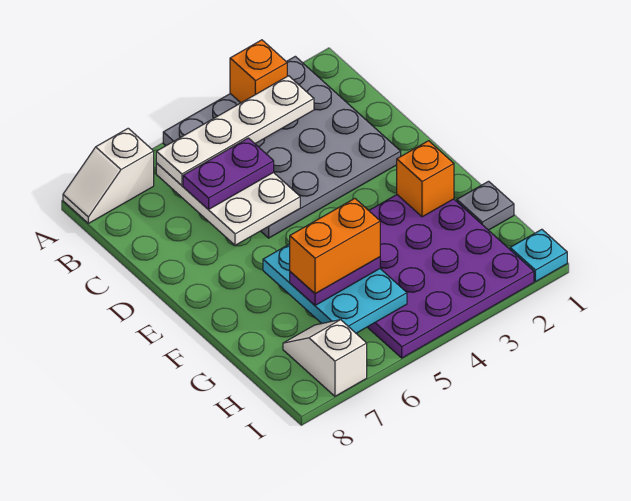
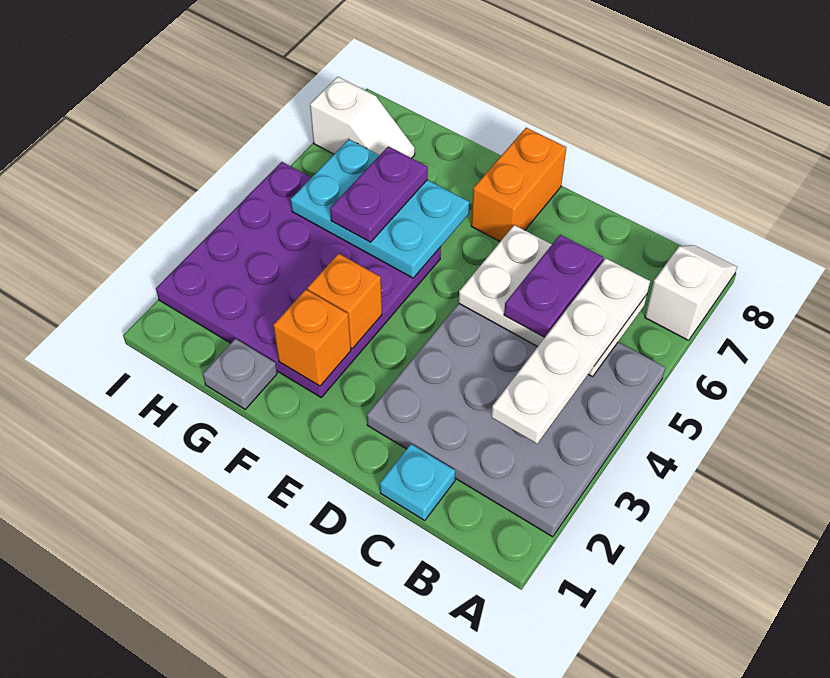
orange 1x1 brick [230,40,287,103] -> orange 1x1 brick moved to [307,254,382,349]
orange 1x2 brick [290,199,380,294] -> orange 1x2 brick moved to [471,128,566,241]
cyan 1x1 plate [510,229,567,282] -> cyan 1x1 plate moved to [380,444,455,520]

